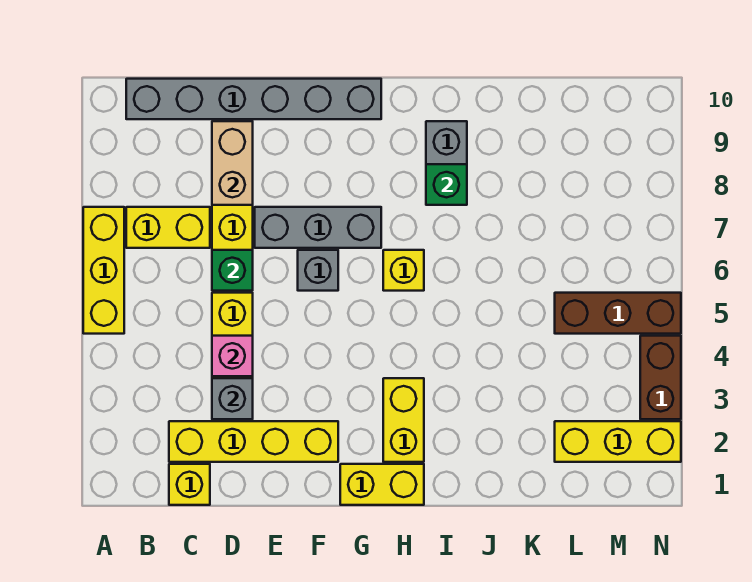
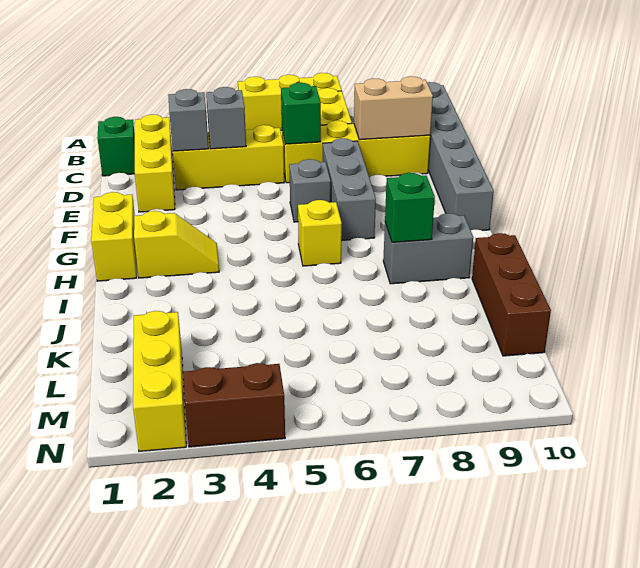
yellow 1x1 brick [169,464,210,505] -> green 1x1 brick [97,117,135,176]
yellow 1x4 brick [169,421,338,462] -> yellow 1x3 brick [135,114,175,212]
pink 1x1 brick [212,336,253,376] -> grey 1x1 brick [206,87,246,149]
yellow 1x2 brick [383,378,424,462] -> yellow 1x2 slope [134,211,219,278]
brown 1x3 brick [555,293,681,334] -> brown 1x3 brick moved to [472,233,551,356]

